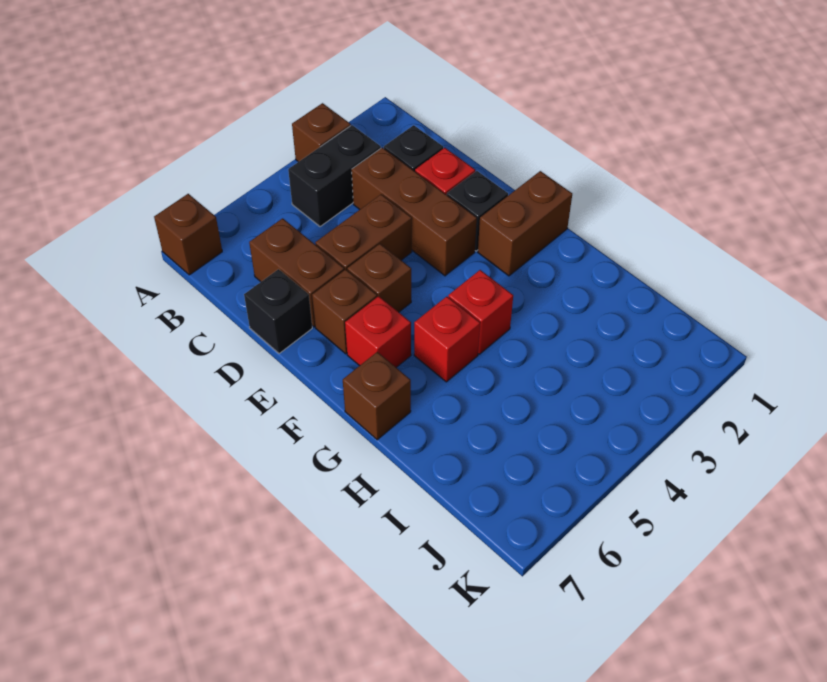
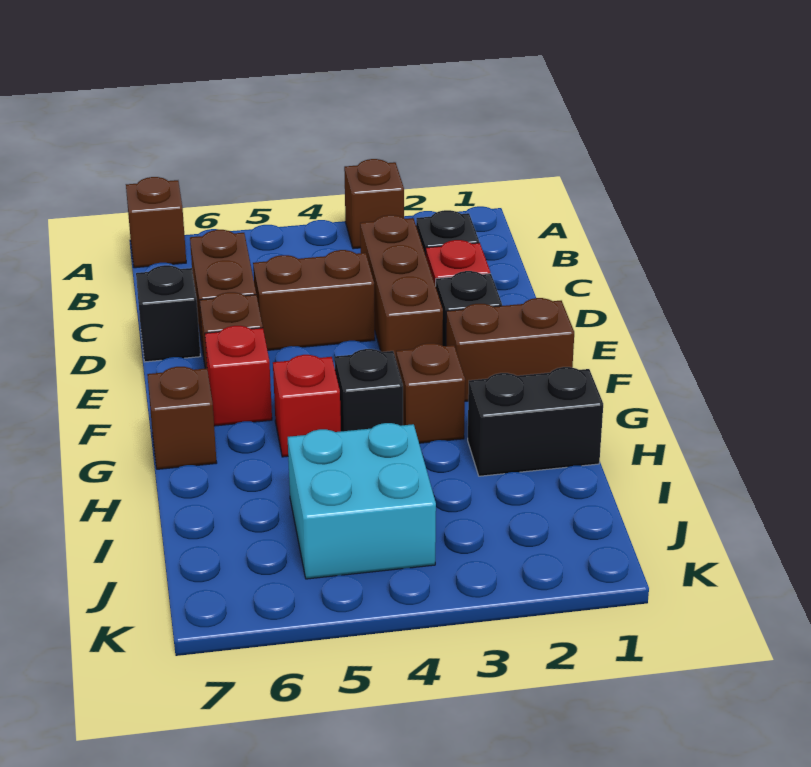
black 1x2 brick [288,125,381,227] -> black 1x2 brick moved to [468,367,603,476]
brown 1x1 brick [347,244,411,312] -> brown 1x1 brick moved to [396,343,465,443]
red 1x1 brick [448,270,513,354] -> black 1x1 brick [335,349,403,431]
none -> cyan 2x2 brick [288,423,436,579]

